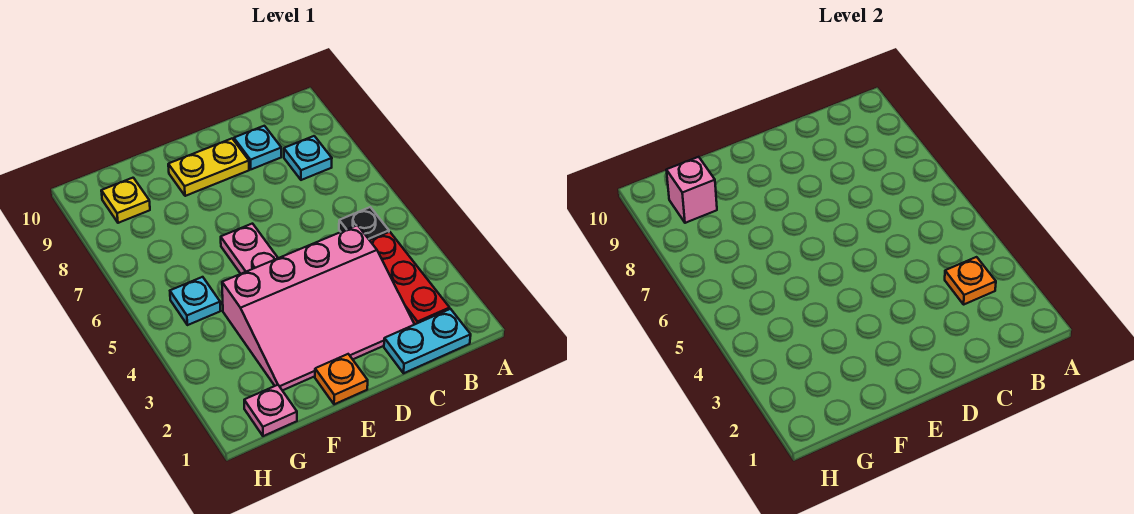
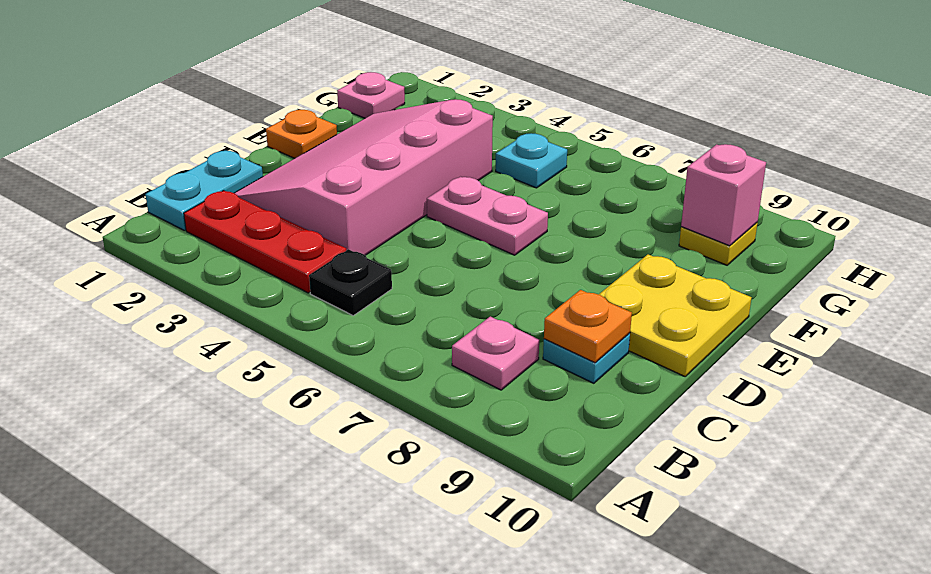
orange 1x1 plate [945,257,996,304] -> orange 1x1 plate moved to [544,290,632,363]
cyan 1x1 plate [284,136,332,180] -> pink 1x1 plate [452,316,539,390]
yellow 1x2 plate [168,139,249,196] -> yellow 2x2 plate [599,254,751,376]

